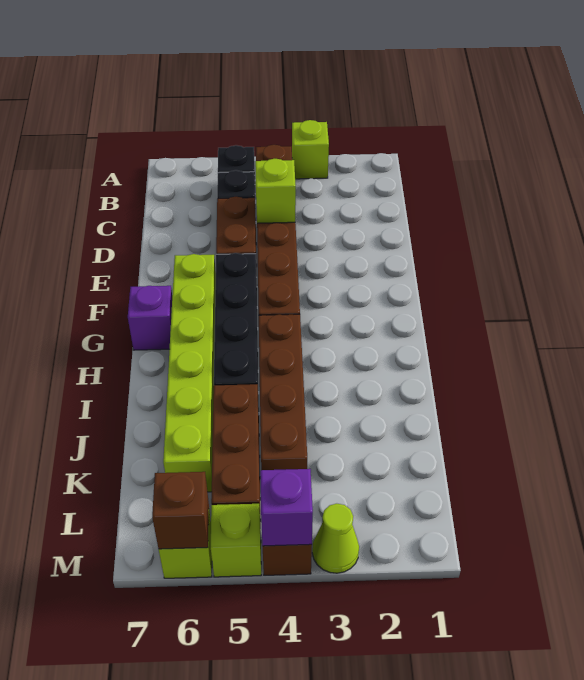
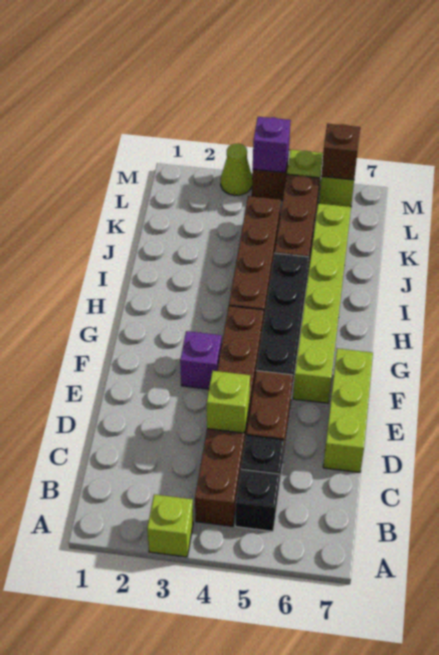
none -> lime 1x3 brick [323,348,373,472]
purple 1x1 brick [128,286,172,350] -> purple 1x1 brick moved to [180,331,222,389]

